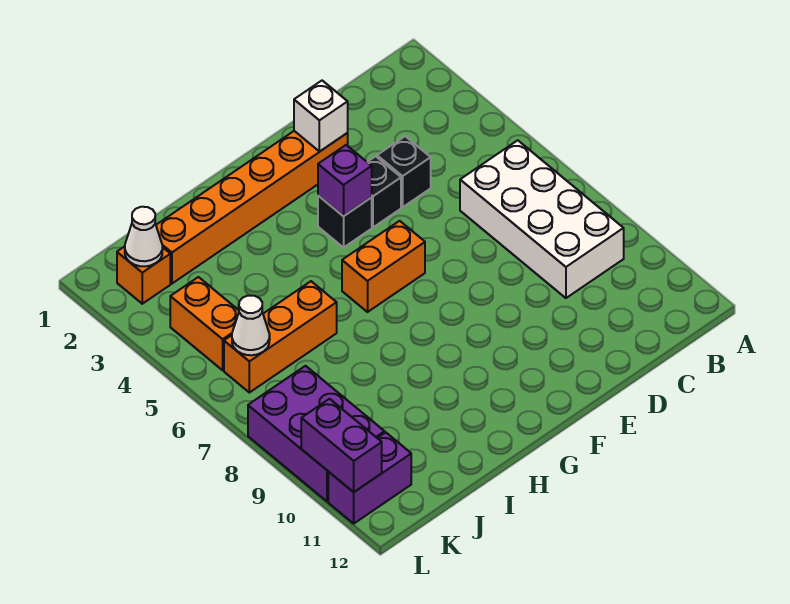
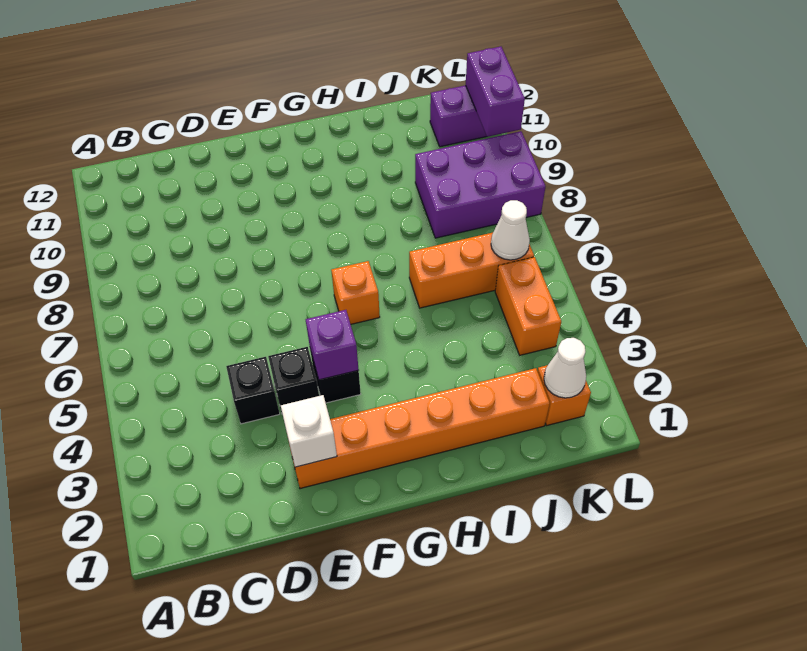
white 2x4 brick [460,140,624,298] -> none
orange 1x2 brick [342,221,425,312] -> orange 1x1 brick [331,261,380,324]
purple 2x3 brick [248,366,385,501] -> purple 2x3 brick turned to [415,131,546,238]

